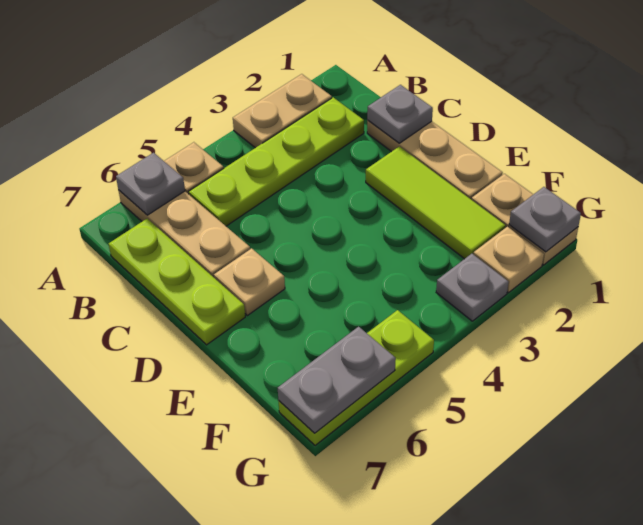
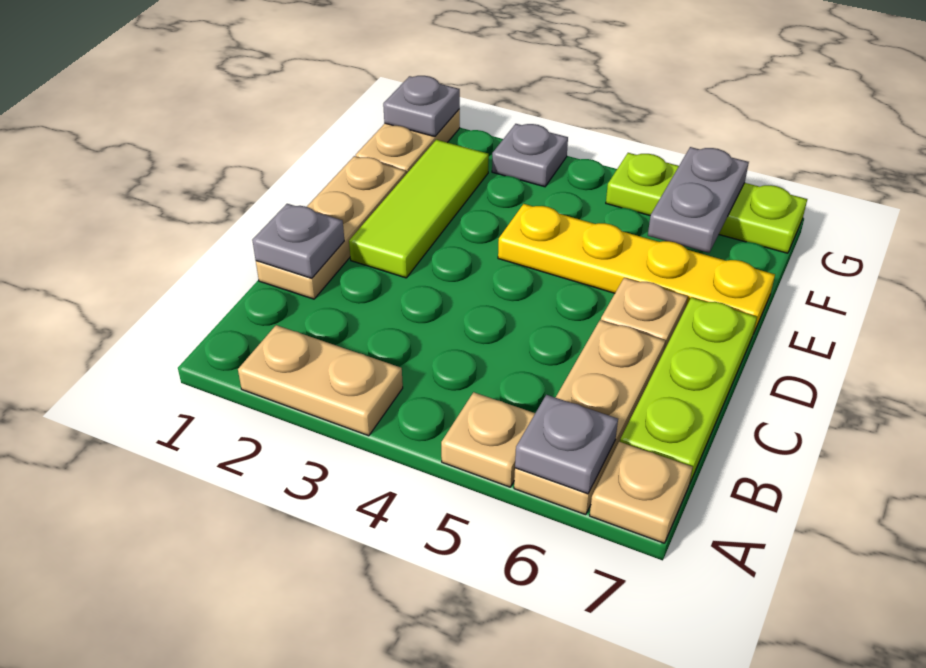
lime 1x4 plate [189,97,364,226] -> none
none -> yellow 1x4 plate [498,204,775,334]
tan 1x1 plate [473,227,544,293] -> tan 1x1 plate moved to [590,442,693,543]
grey 1x2 plate [278,327,396,433] -> grey 1x2 plate turned to [648,147,749,253]

